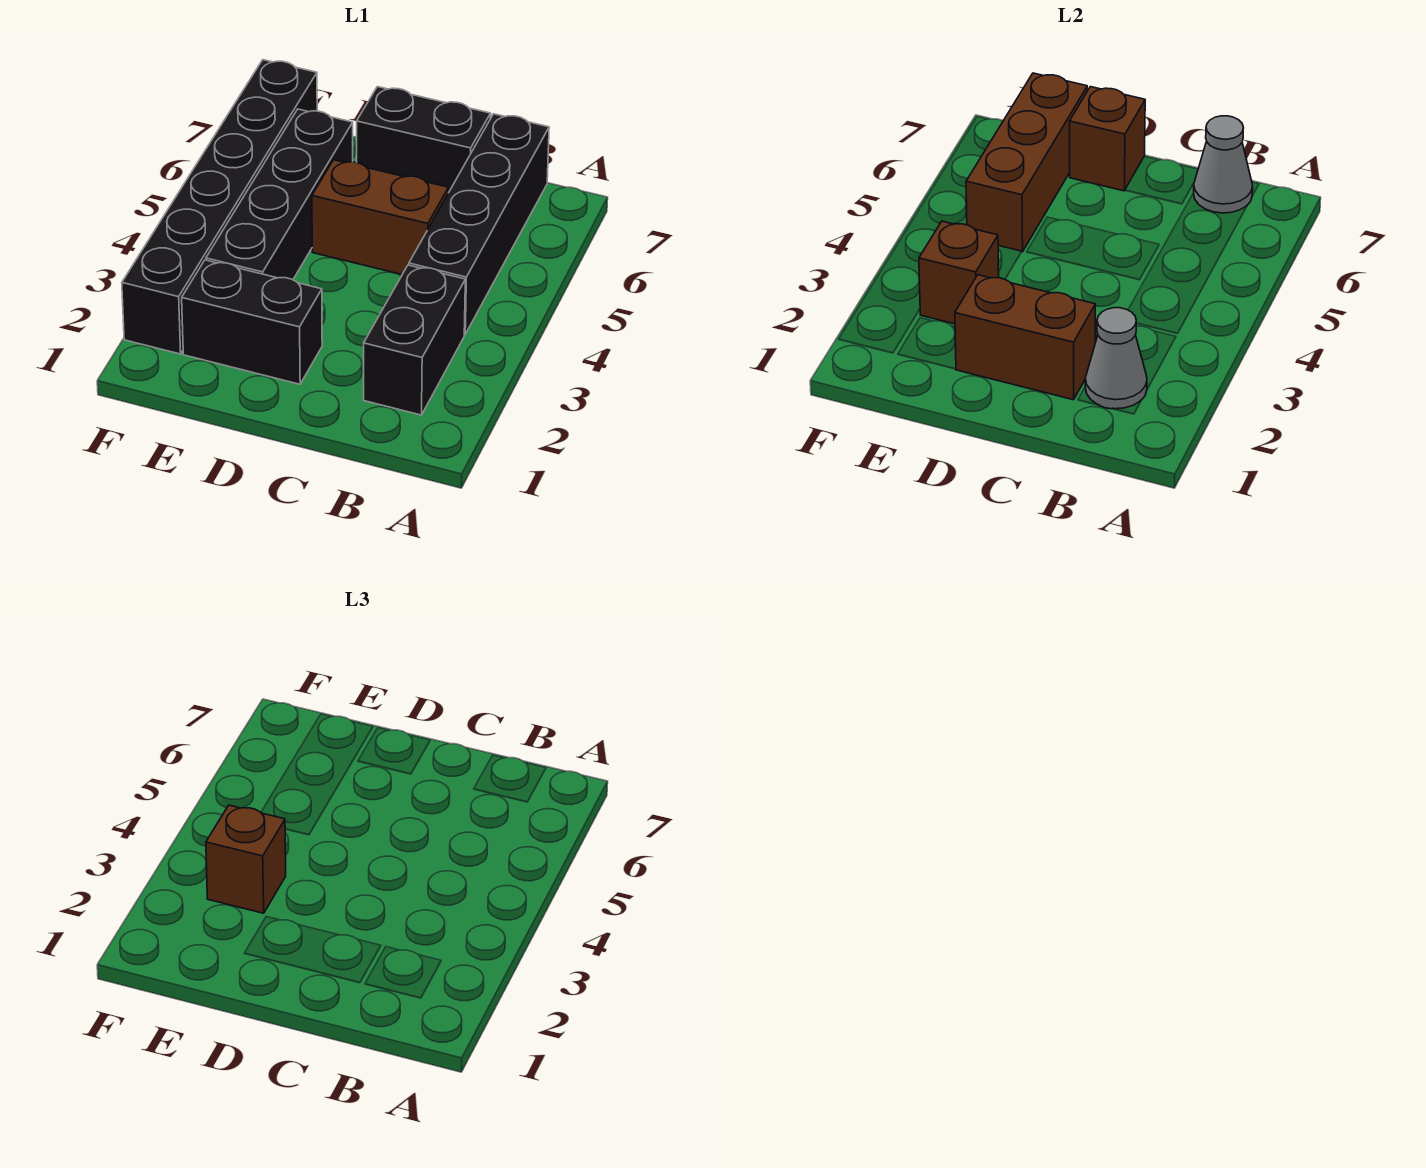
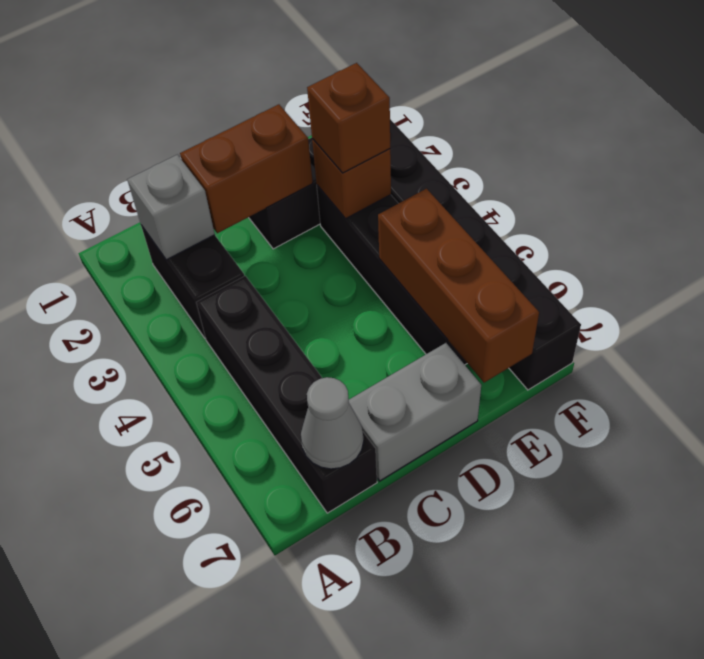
grey 1x1 cone [1085,308,1147,409] -> grey 1x1 brick [127,155,215,260]
brown 1x2 brick [312,160,449,274] -> none
black 1x2 brick [357,87,491,193] -> grey 1x2 brick [349,343,481,481]
brown 1x1 brick [1070,87,1145,191] -> none

